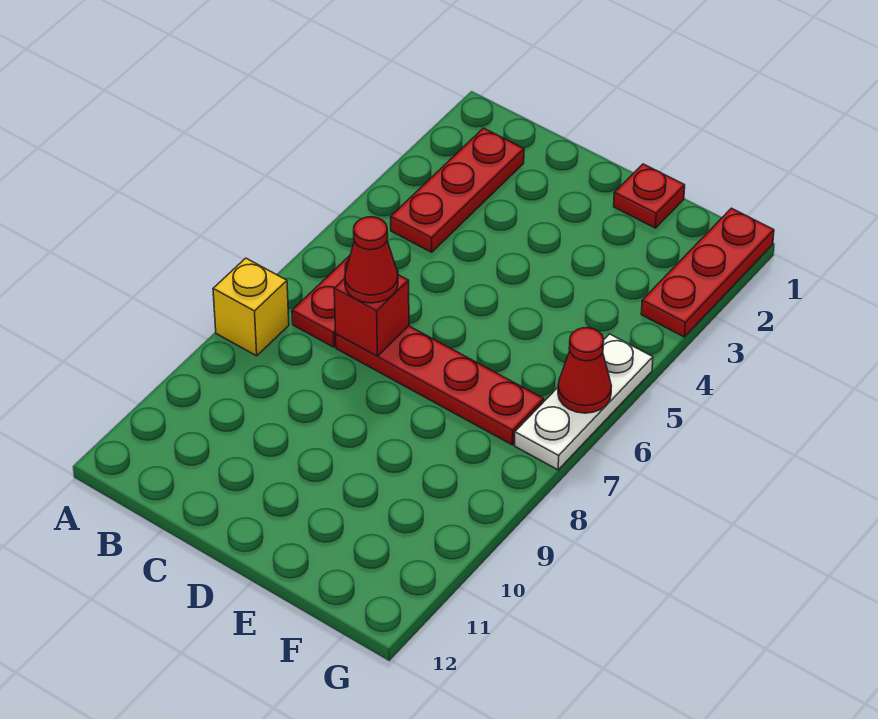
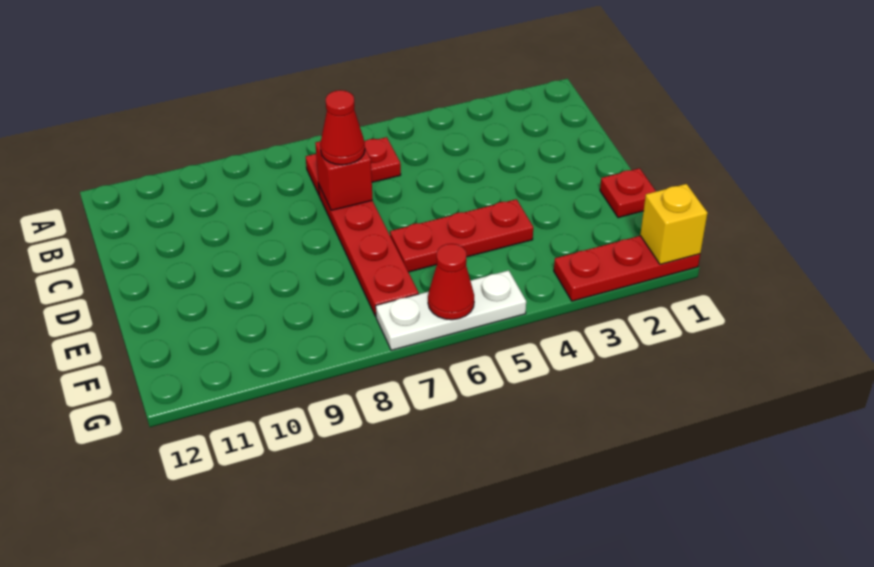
yellow 1x1 brick [213,258,289,356] -> yellow 1x1 brick moved to [640,184,707,264]
red 1x3 plate [391,128,524,252] -> red 1x3 plate moved to [390,199,533,272]

